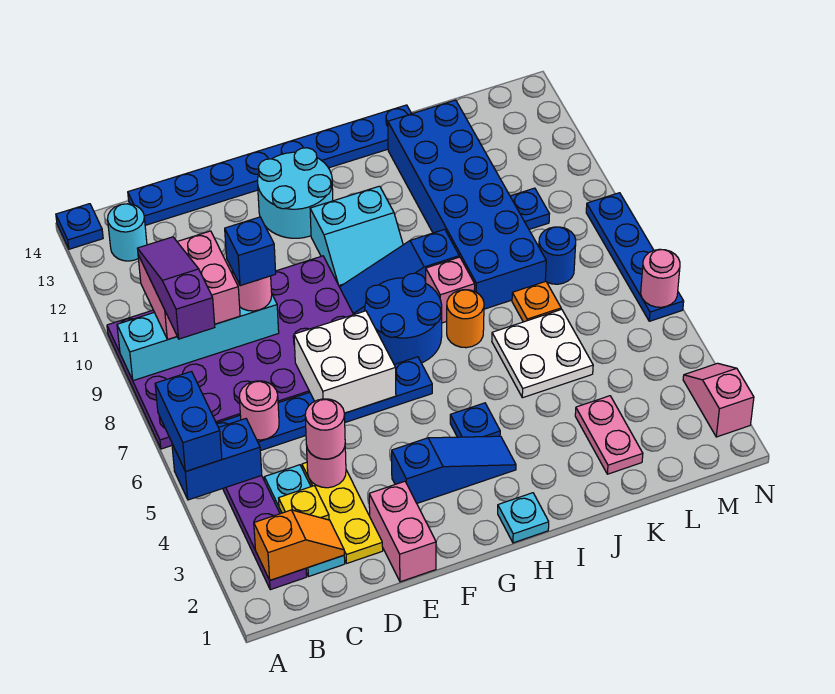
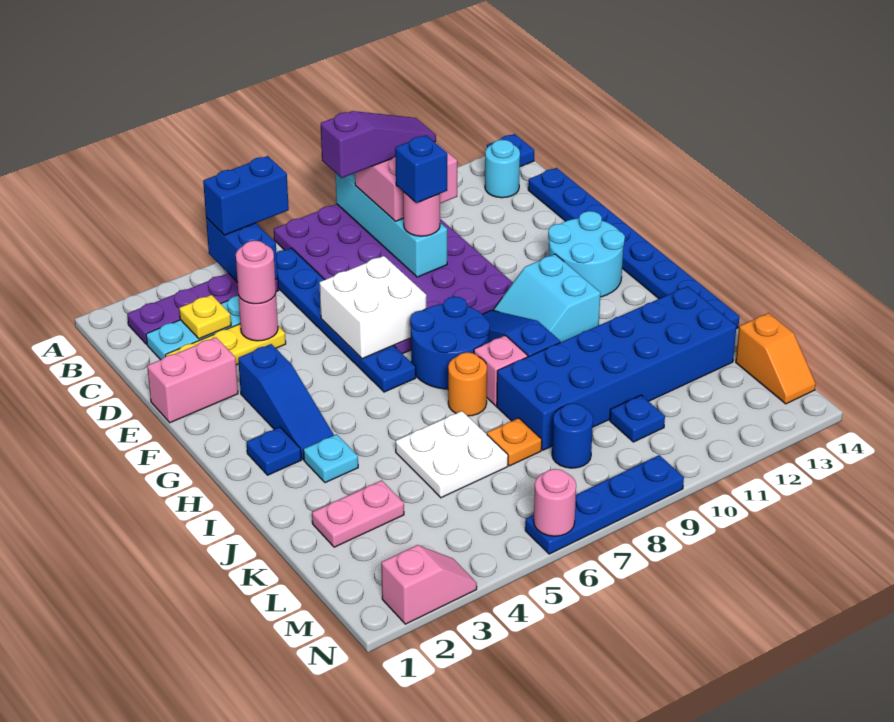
orange 1x2 slope [254,510,344,580] -> orange 1x2 slope moved to [736,313,816,404]
pink 1x1 round brick [239,381,279,440] -> none
cyan 1x1 plate [498,493,549,543] -> cyan 1x1 plate moved to [303,434,358,483]
blue 1x1 plate [450,403,500,437] -> blue 1x1 plate moved to [246,427,301,475]

